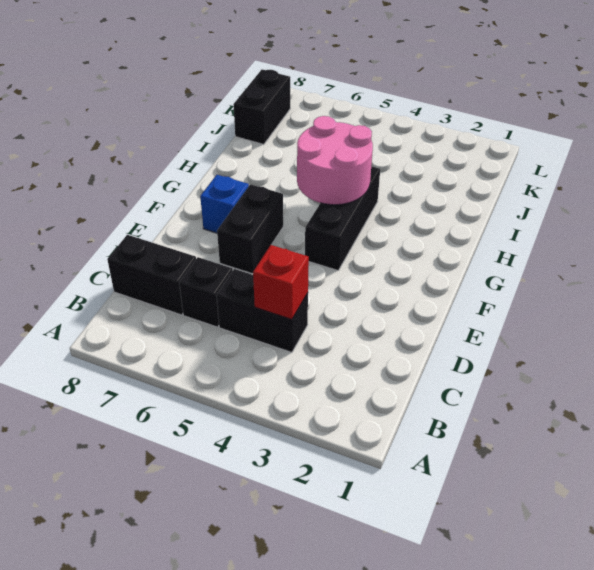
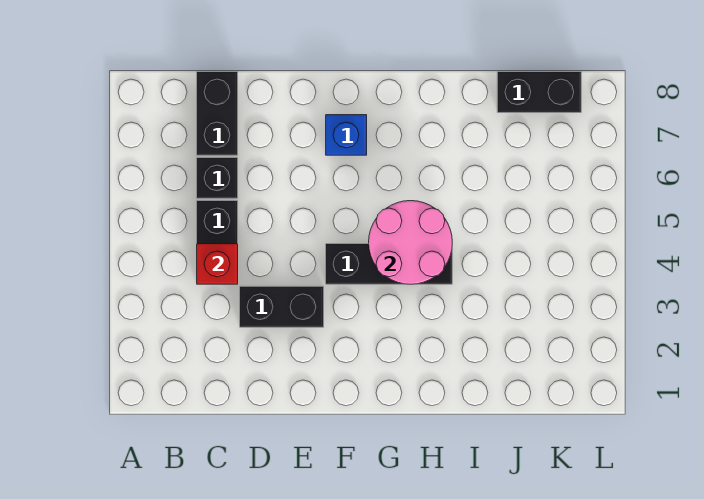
black 1x2 brick [217,184,283,274] -> black 1x2 brick moved to [240,286,324,327]

